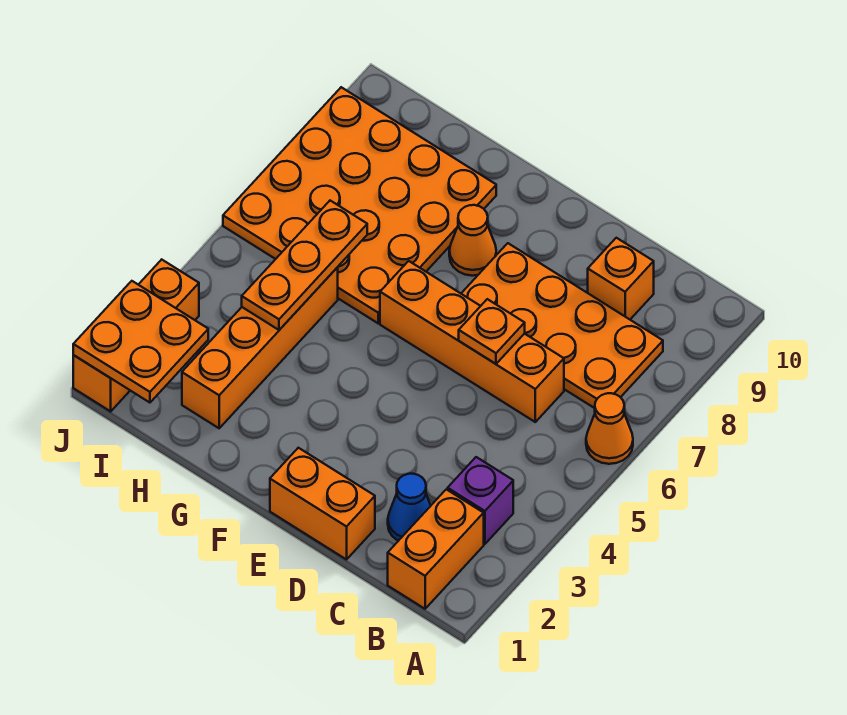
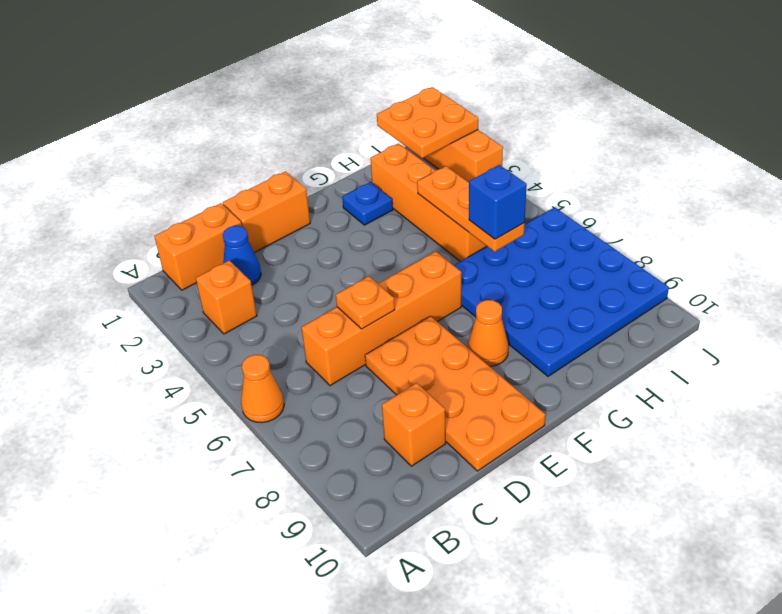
orange 1x2 brick [388,489,484,609] -> orange 1x2 brick turned to [154,203,242,290]
purple 1x1 brick [448,457,513,544] -> orange 1x1 brick [196,260,257,334]
orange 2x4 plate [461,243,663,408] -> orange 2x4 plate turned to [365,316,546,471]
none -> blue 1x1 plate [342,182,393,225]
orange 4x4 plate [223,87,496,323] -> blue 4x4 plate [454,207,669,376]
none -> blue 1x1 brick [469,165,527,239]

